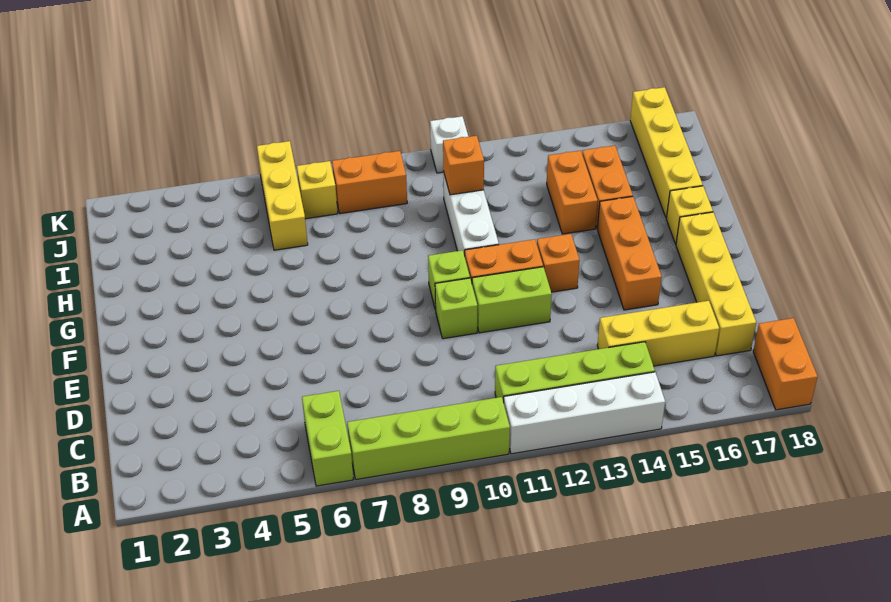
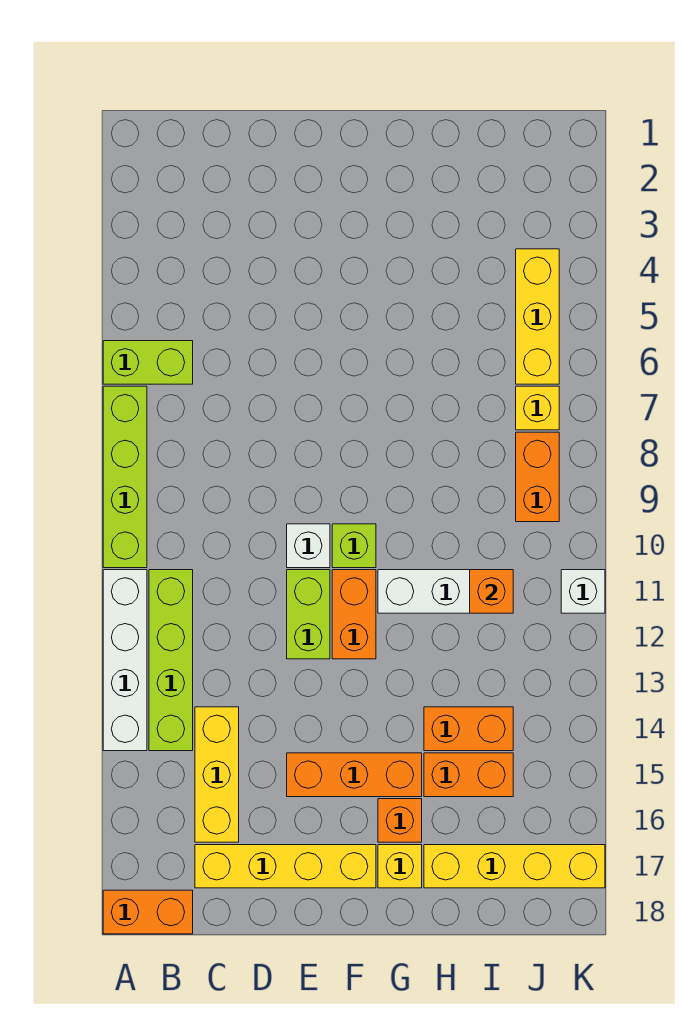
lime 1x1 brick [435,278,477,339] -> white 1x1 brick [287,524,330,568]
orange 1x1 brick [537,234,580,292] -> orange 1x1 brick moved to [378,799,422,842]
yellow 1x3 brick [257,141,308,250] -> yellow 1x3 brick turned to [516,249,559,384]

